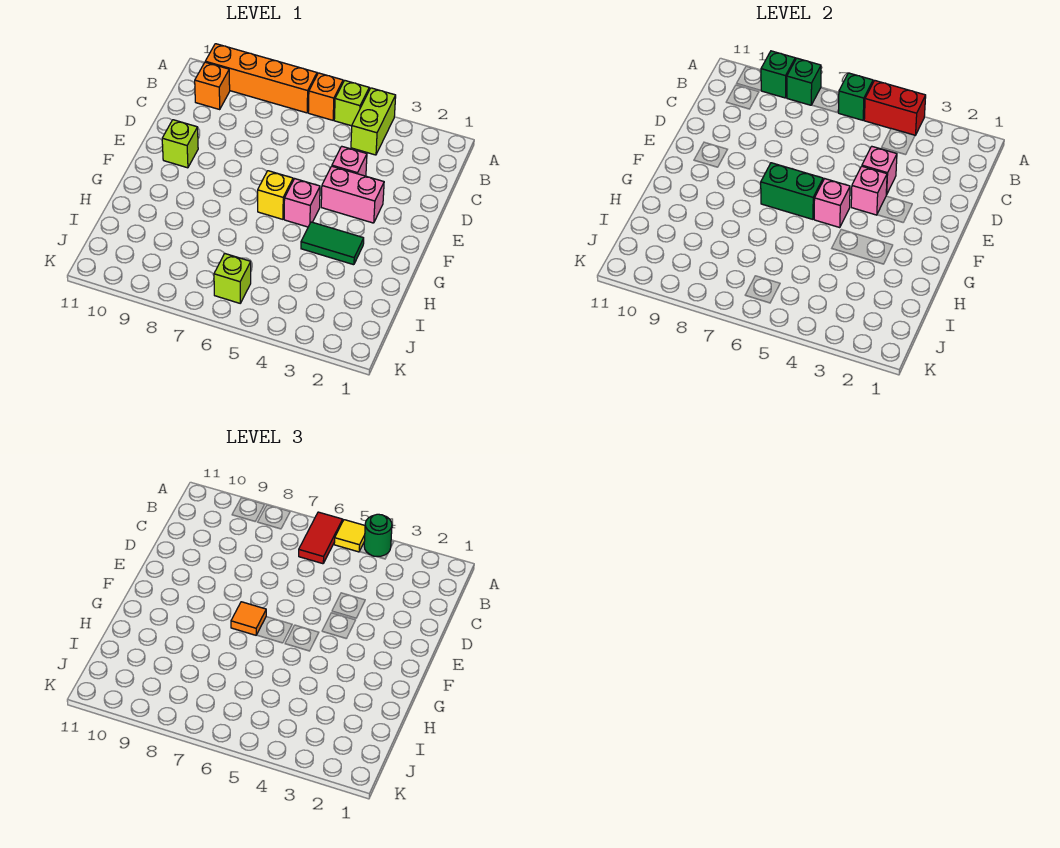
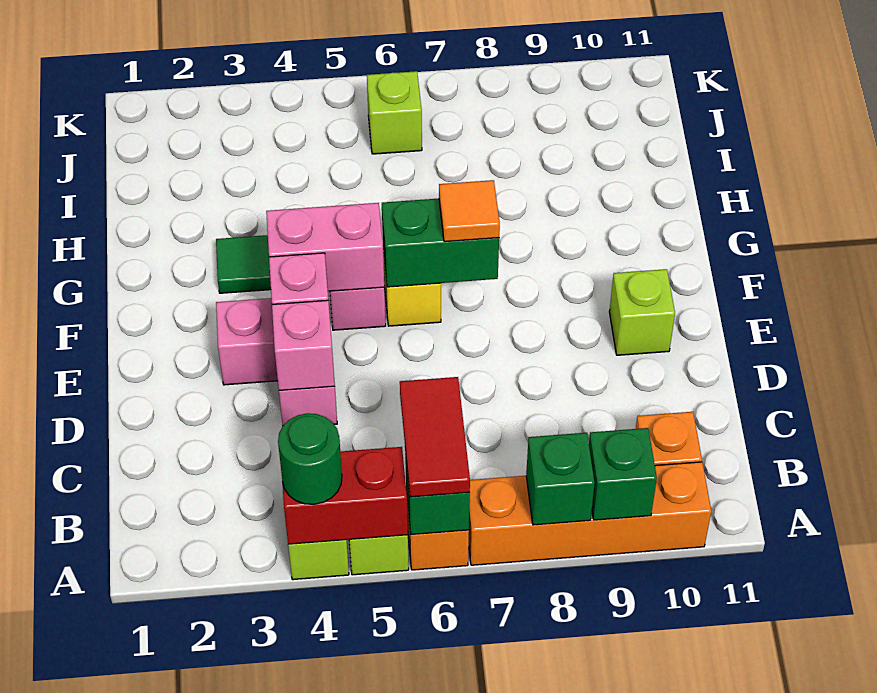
yellow 1x1 tile [334,520,365,552] -> none
pink 1x1 brick [814,179,850,228] -> pink 1x2 brick [266,203,384,291]

